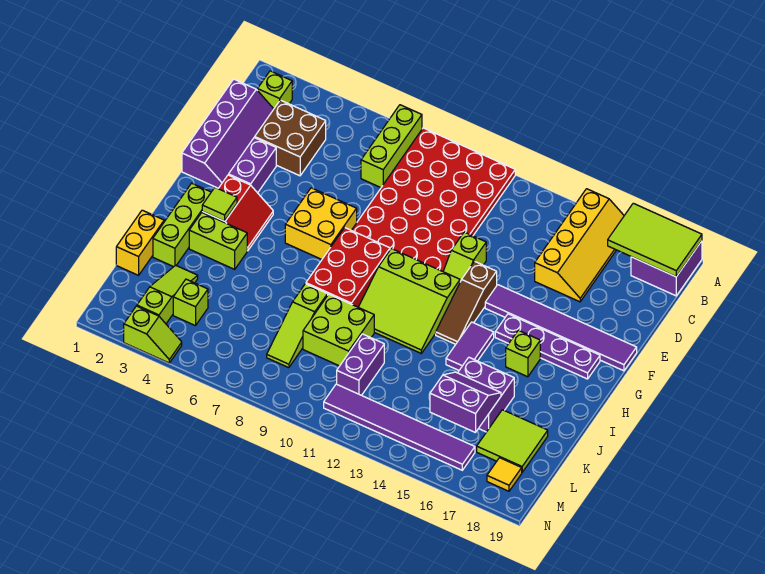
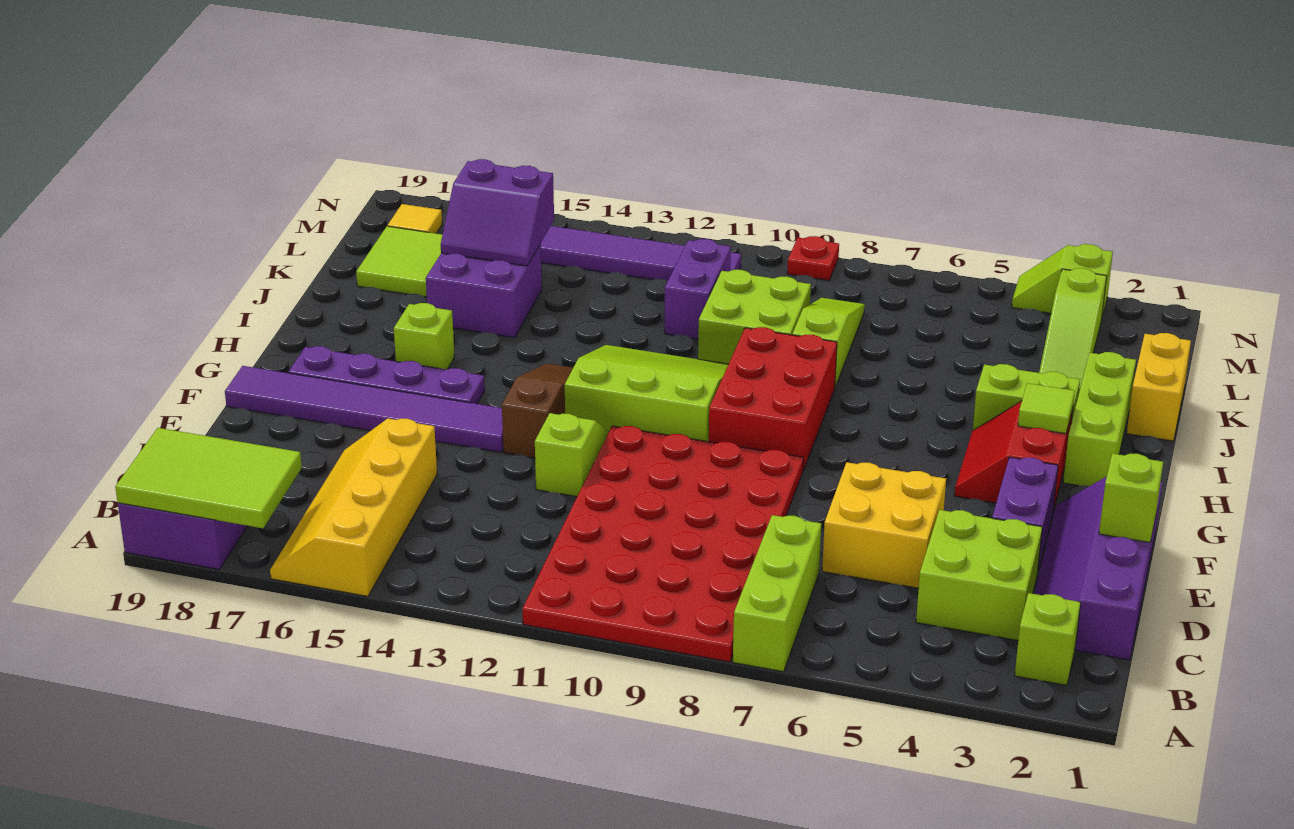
brown 2x2 brick [255,100,326,176] -> lime 2x2 brick [916,510,1042,640]
yellow 2x2 brick [285,188,357,259] -> yellow 2x2 brick moved to [822,462,946,588]
purple 1x2 tile [446,322,494,370] -> none
lime 1x1 brick [173,279,208,326] -> lime 1x1 brick moved to [1099,453,1163,542]
none -> red 1x1 plate [787,236,839,280]

